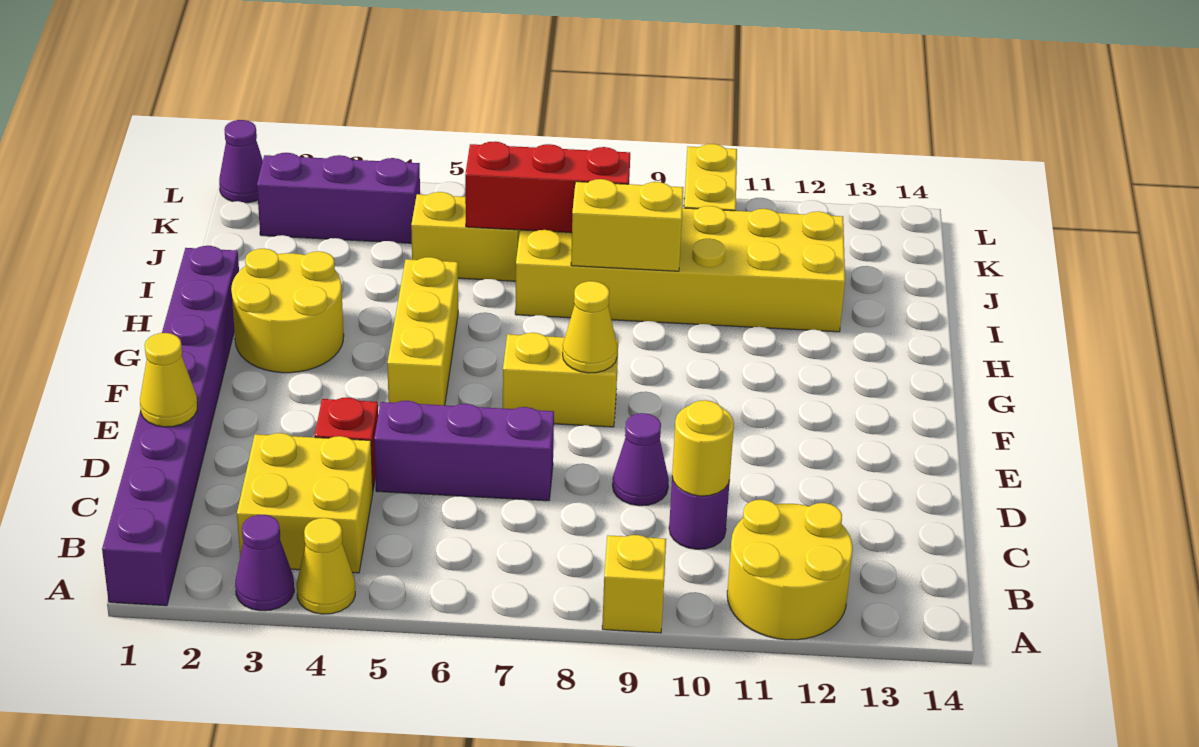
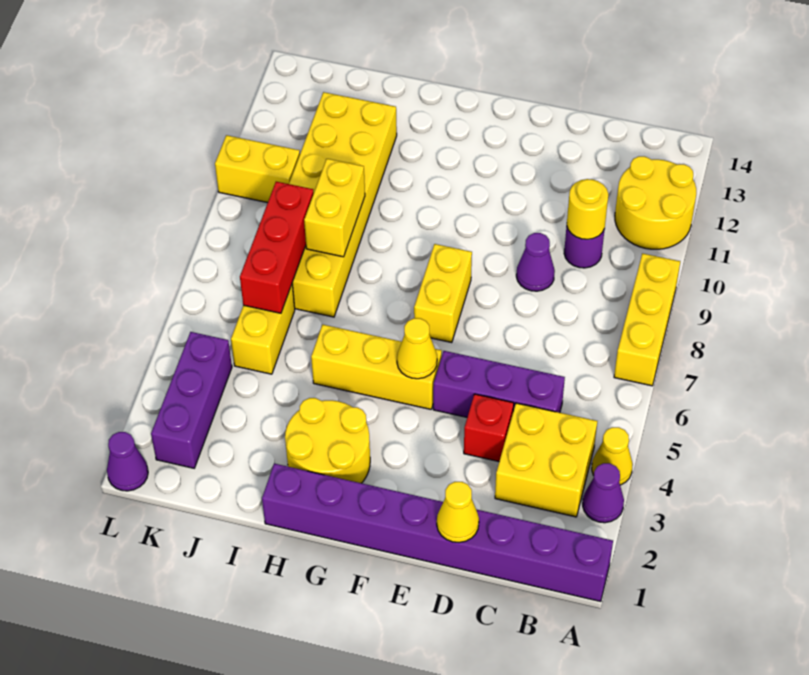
yellow 1x1 brick [602,535,666,633] -> yellow 1x3 brick [614,253,680,386]
purple 1x3 brick [374,401,554,501] -> purple 1x3 brick turned to [433,351,565,417]
yellow 1x1 cone [563,281,618,373] -> yellow 1x1 cone moved to [397,318,437,379]

